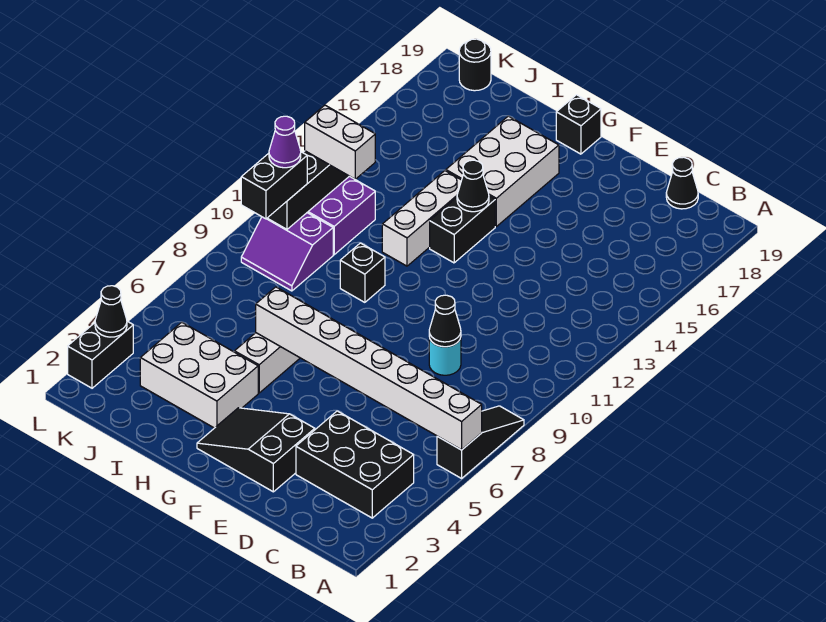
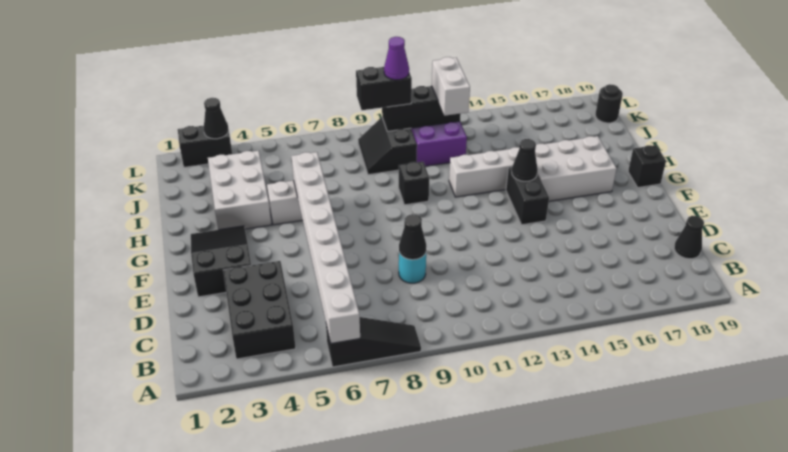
black 1x2 brick [430,196,495,263] -> black 1x2 brick turned to [506,167,549,225]
purple 2x2 slope [241,213,333,291] -> black 2x2 slope [358,117,417,175]

